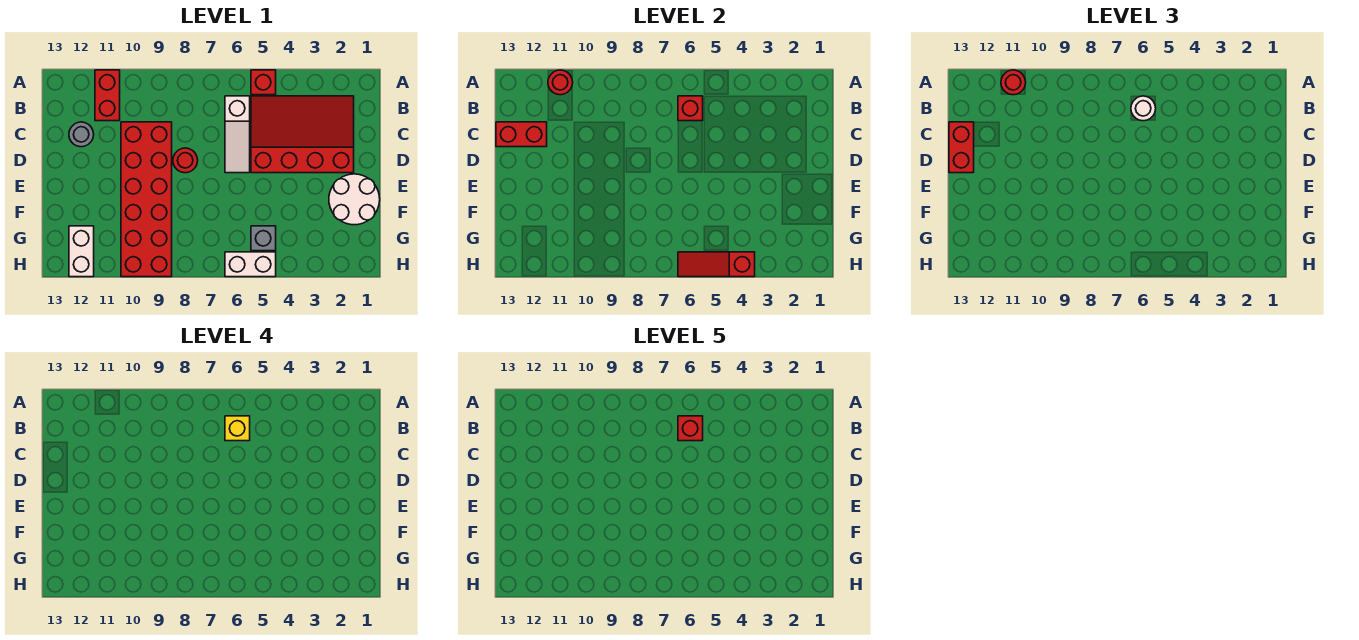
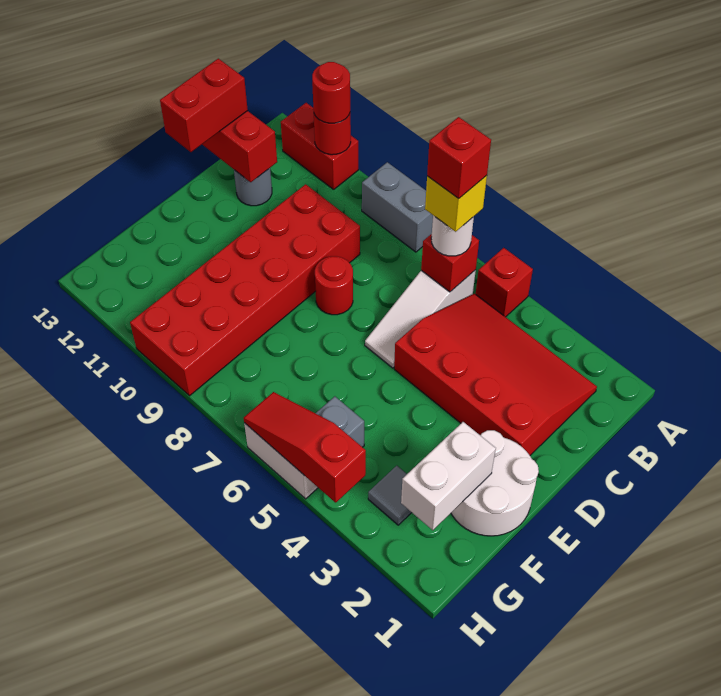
none -> grey 1x2 brick [362,162,433,252]
red 1x2 brick [95,70,120,121] -> red 1x2 brick turned to [281,103,358,189]
none -> grey 1x1 tile [368,466,412,525]
white 1x2 brick [69,226,94,277] -> white 1x2 brick moved to [401,422,496,530]

